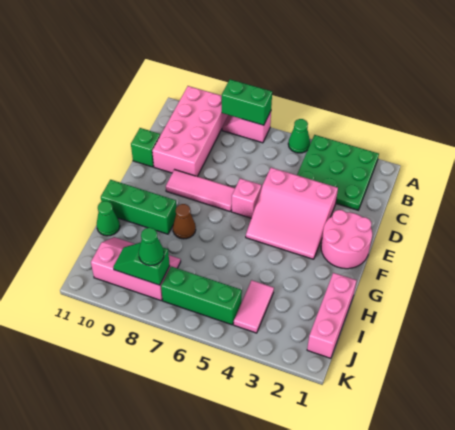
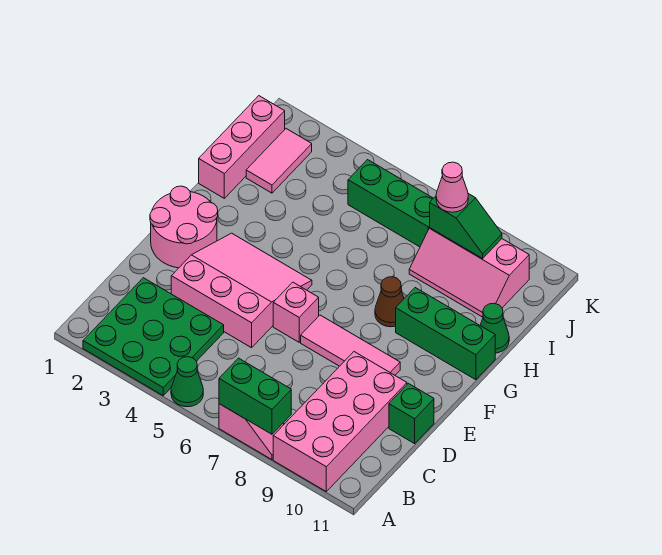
pink 1x2 tile [234,280,274,333] -> pink 1x2 tile moved to [246,129,312,193]
green 1x1 cone [139,228,164,266] -> pink 1x1 cone [436,162,468,212]

